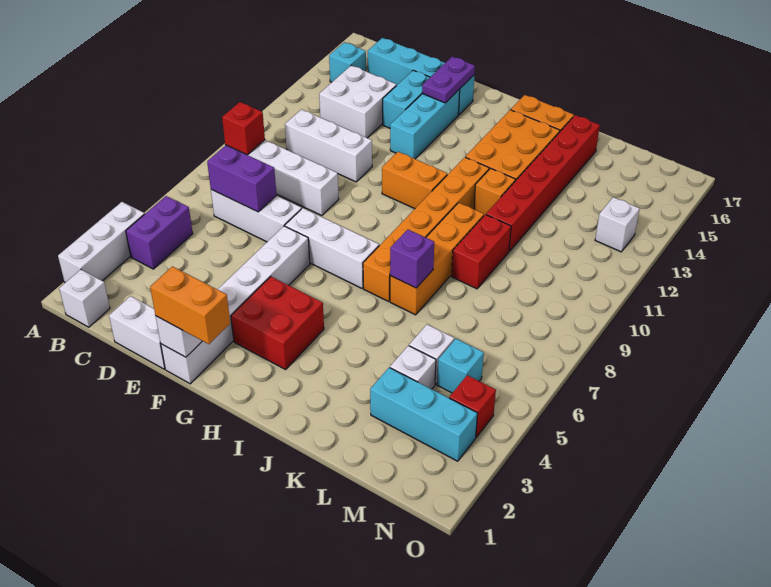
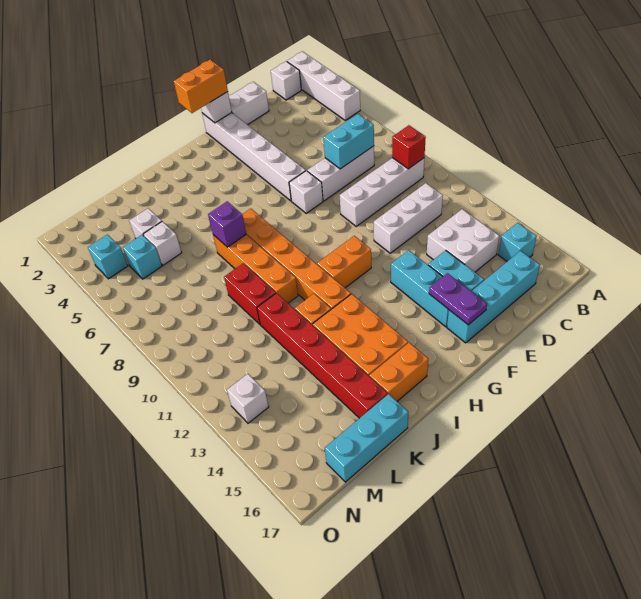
white 1x3 brick [58,202,145,283] -> white 1x4 brick [287,51,360,120]
purple 1x2 brick [126,196,193,269] -> none
purple 1x2 brick [207,145,276,212] -> cyan 1x2 brick [323,114,374,169]
white 1x3 brick [285,208,379,288] -> white 1x1 brick [289,171,323,213]
red 2x2 brick [231,277,324,369] -> none
cyan 1x3 brick [370,368,478,461] -> cyan 1x3 brick moved to [325,394,408,482]
red 1x1 brick [449,375,496,437] -> cyan 1x1 brick [88,235,128,279]

